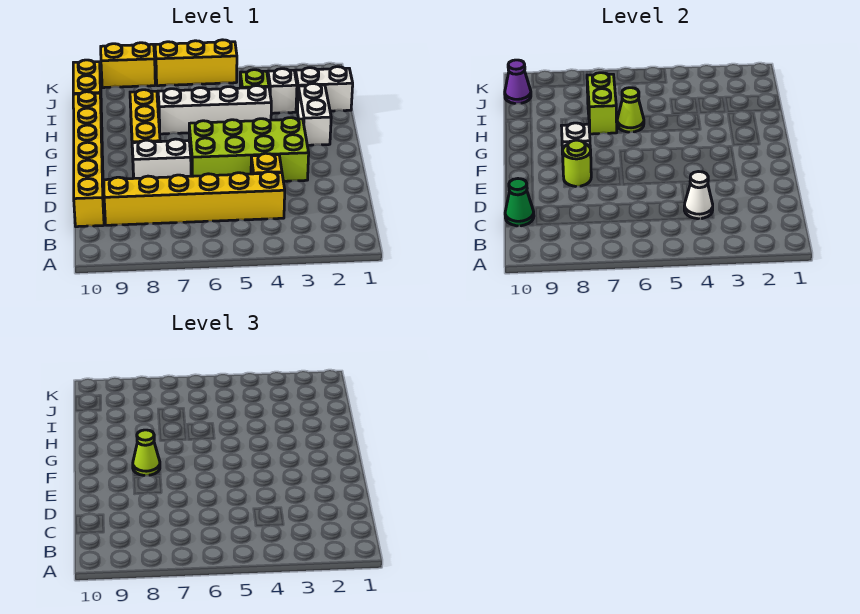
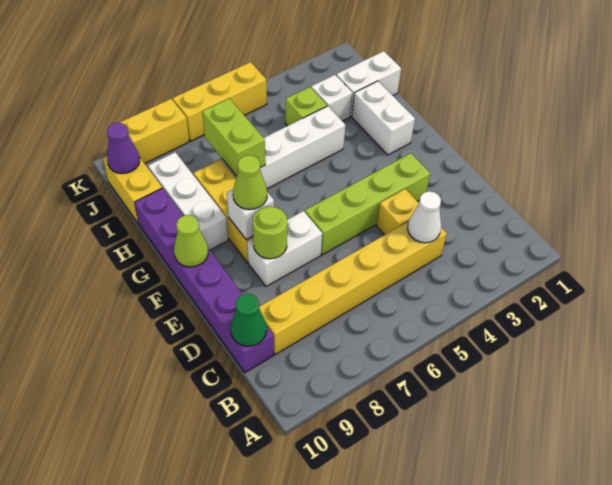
yellow 1x6 brick [73,92,104,227] -> purple 1x6 brick [135,188,274,373]
lime 2x4 brick [189,118,309,181] -> lime 1x4 brick [305,153,430,255]
none -> white 1x3 brick [148,152,228,250]
lime 1x1 cone [617,88,644,132] -> lime 1x1 cone moved to [174,215,208,267]

